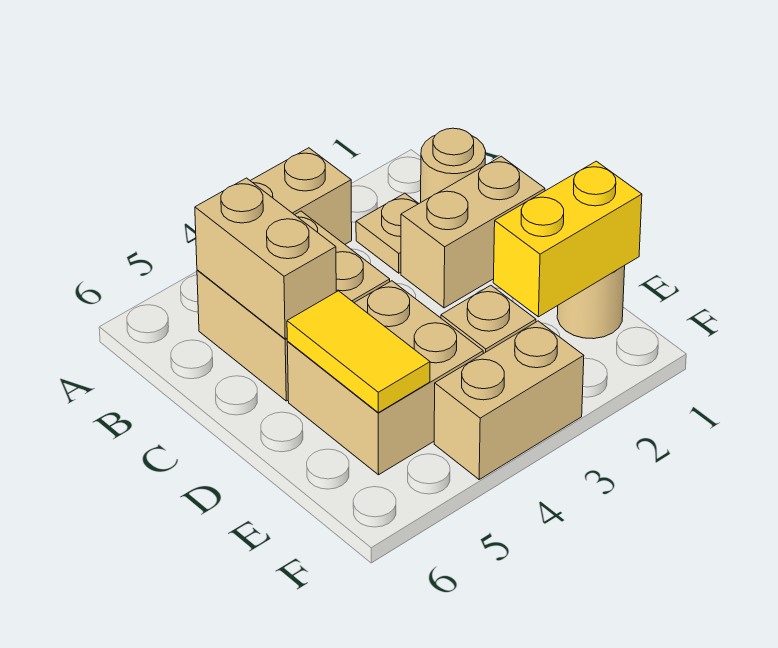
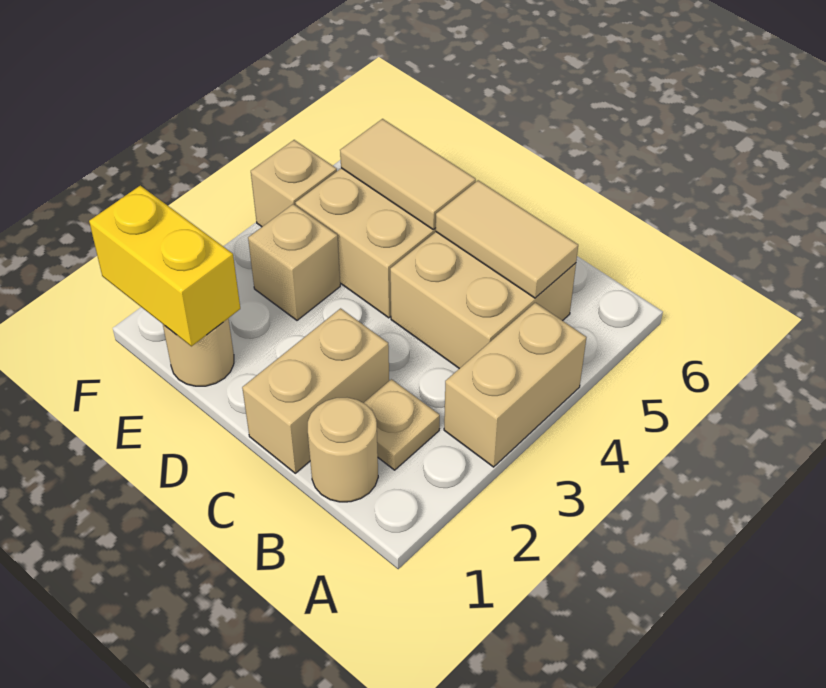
tan 1x2 brick [195,178,336,339] -> tan 1x2 tile [436,180,578,298]
yellow 1x2 tile [287,291,430,413] -> tan 1x2 tile [340,119,476,229]
yellow 1x2 brick [493,161,642,317] -> yellow 1x2 brick turned to [89,186,240,346]
tan 1x2 brick [434,321,584,479] -> tan 1x1 brick [251,140,337,227]

